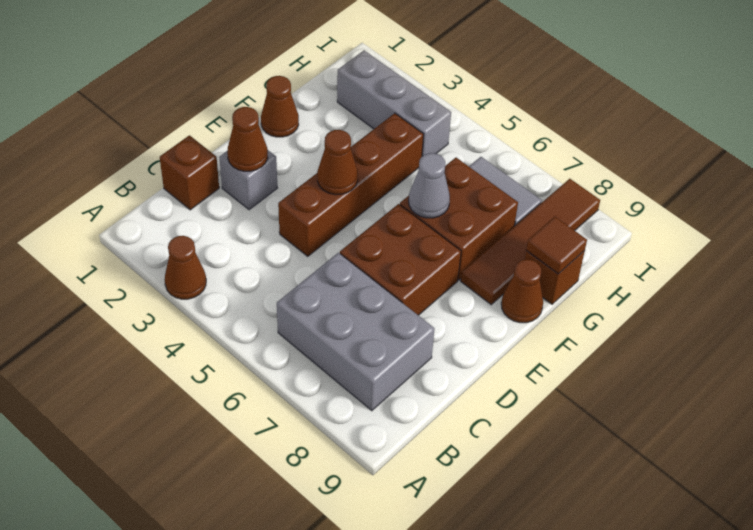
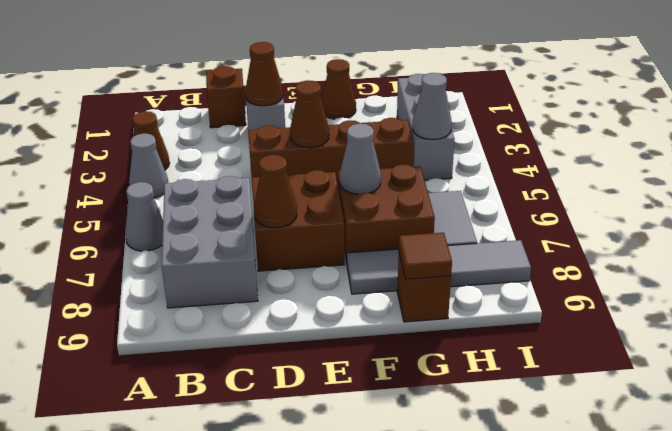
none -> grey 1x1 cone [129,134,168,198]
none -> grey 1x1 cone [125,182,163,251]
brown 1x4 tile [461,179,600,305] -> grey 1x4 tile [347,240,531,294]
brown 1x1 cone [501,259,543,323] -> brown 1x1 cone moved to [254,155,297,228]
none -> grey 1x1 cone [413,73,452,139]

